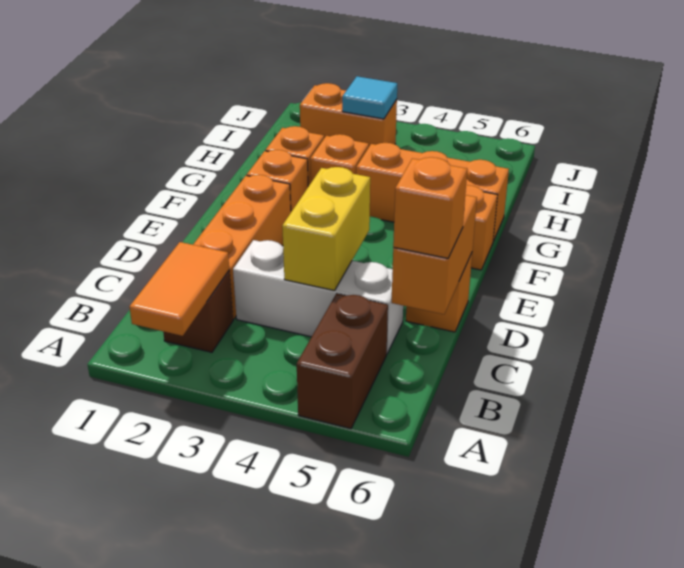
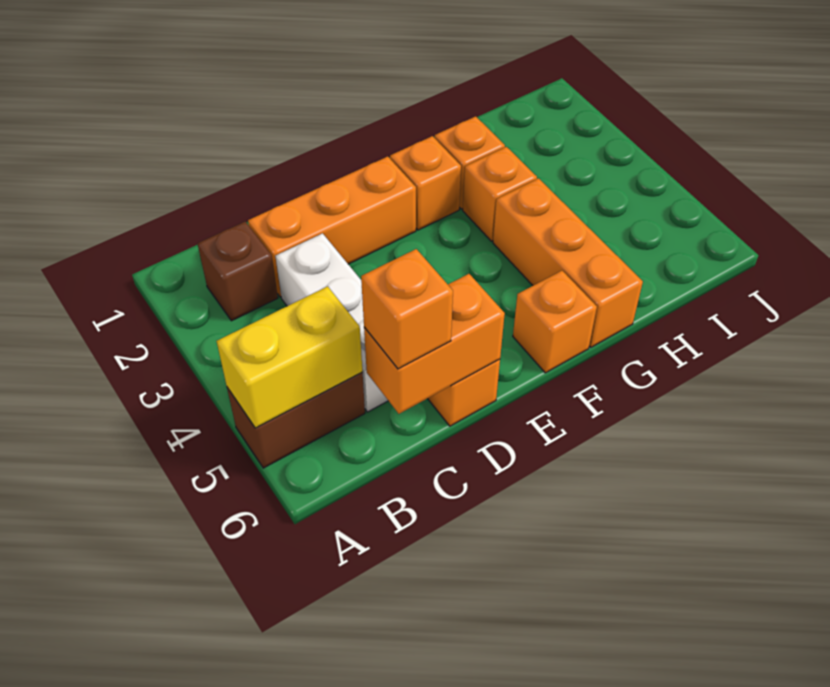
orange 1x2 tile [129,242,229,336] -> none
yellow 1x2 brick [282,167,370,291] -> yellow 1x2 brick moved to [217,286,362,428]
orange 1x2 brick [300,83,397,146] -> none
cyan 1x1 tile [342,76,397,119] -> none

